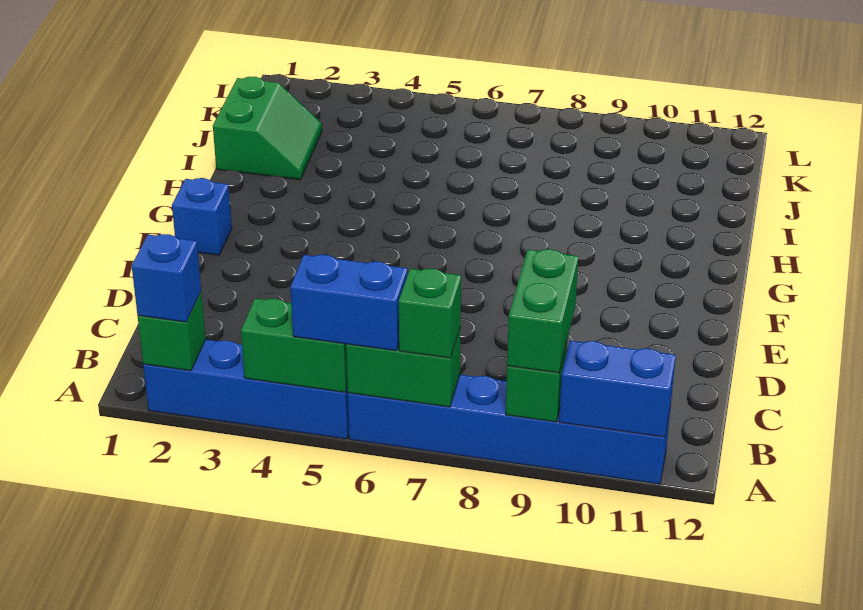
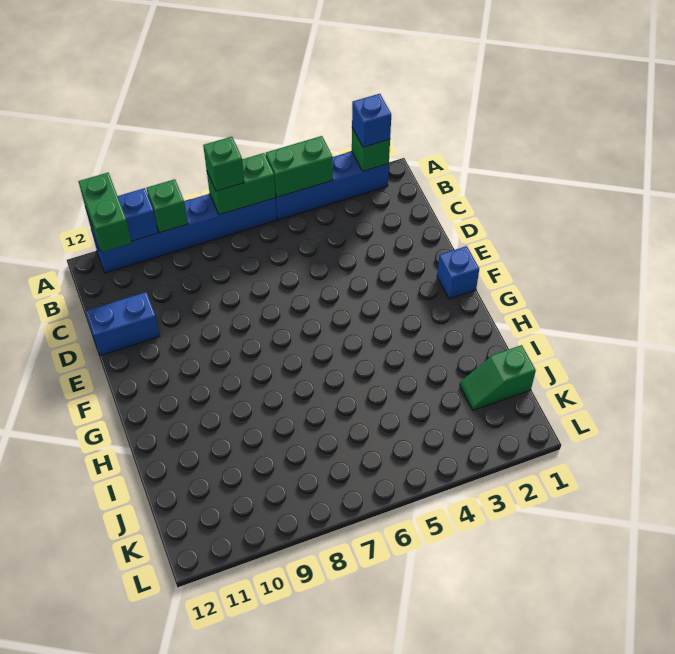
blue 1x2 brick [290,255,407,351] -> blue 1x2 brick moved to [86,292,160,356]
green 1x2 brick [507,249,578,373] -> green 1x2 brick moved to [78,173,132,252]
green 2x2 slope [213,77,322,180] -> green 1x2 slope [460,345,536,410]

